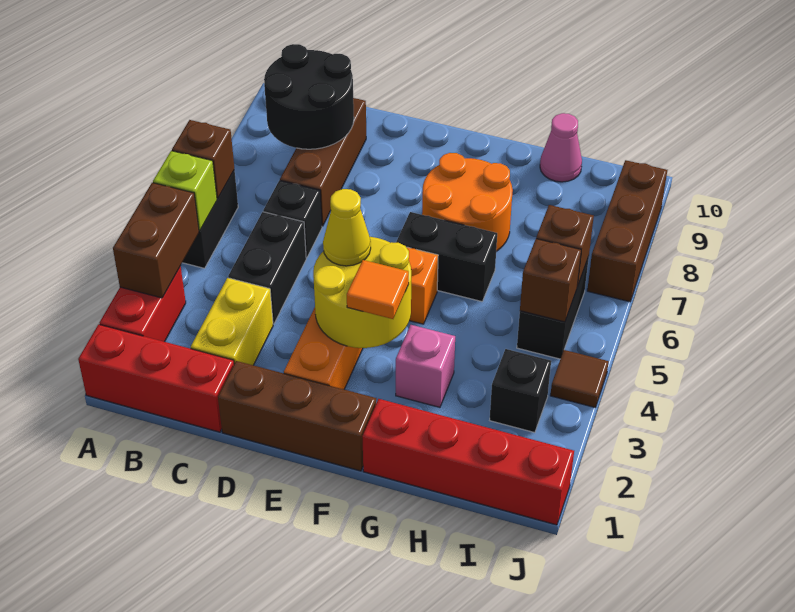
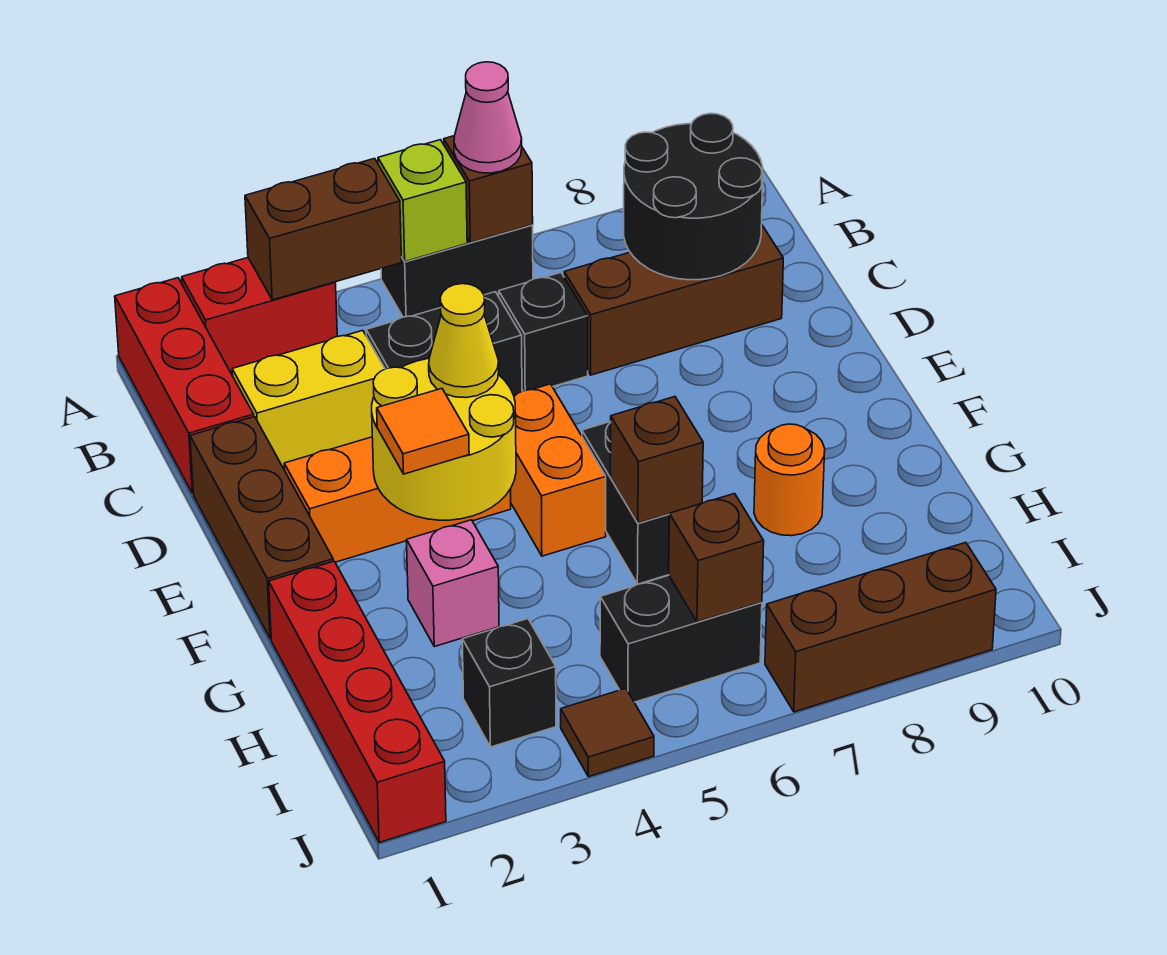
orange 2x2 round brick [422,153,513,251] -> orange 1x1 round brick [754,424,825,536]
pink 1x1 cone [540,113,582,182] -> pink 1x1 cone moved to [454,62,522,173]
brown 1x1 brick [520,239,581,322] -> brown 1x1 brick moved to [610,397,703,523]

